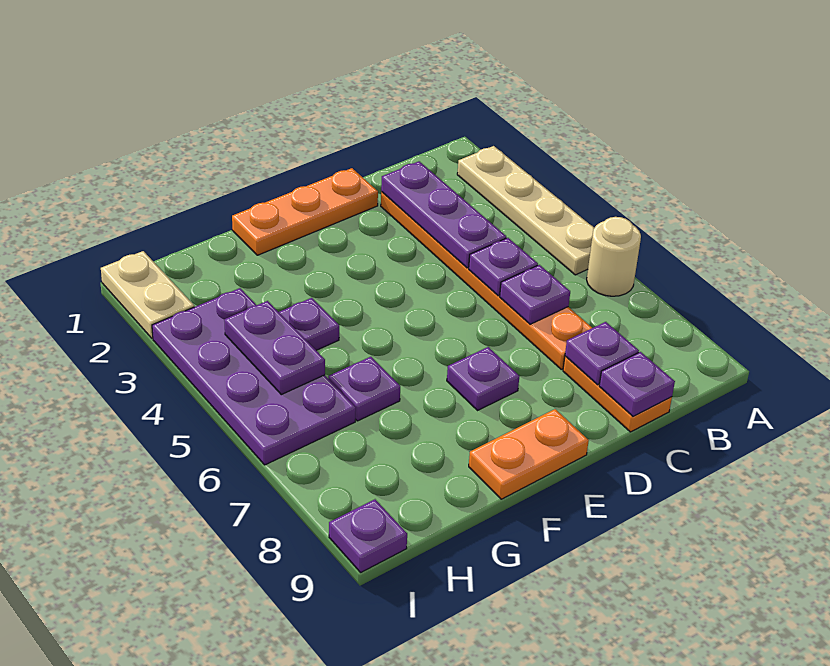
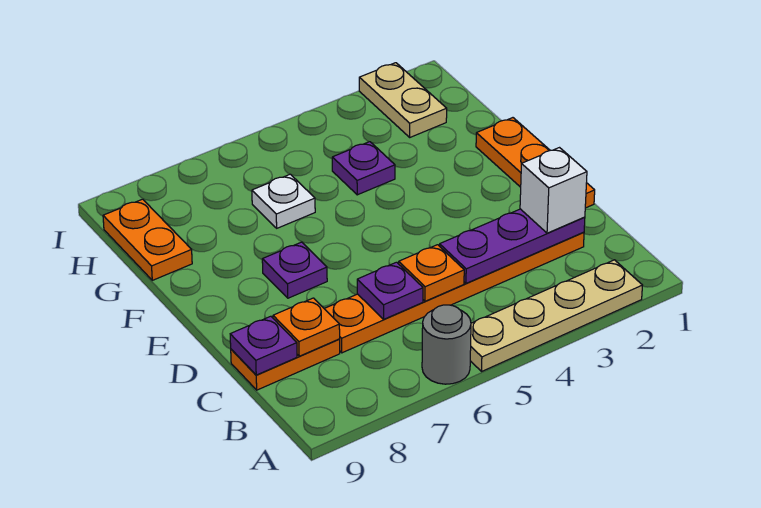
tan 1x1 round brick [587,217,641,296] -> grey 1x1 round brick [422,305,471,384]
none -> white 1x1 brick [520,148,587,233]
purple 1x1 plate [469,238,538,296] -> orange 1x1 plate [399,245,464,301]
purple 1x1 plate [565,322,639,385] -> orange 1x1 plate [273,298,340,356]
orange 1x2 plate [469,409,589,499] -> orange 1x2 plate moved to [103,199,192,280]
purple 1x1 plate [328,357,400,421] -> white 1x1 plate [252,174,315,228]
purple 2x4 plate [152,288,356,465] -> none
purple 1x2 plate [224,301,325,395] -> none
tan 1x2 plate [101,251,194,338] -> tan 1x2 plate turned to [359,63,447,137]
purple 1x1 plate [329,499,407,572] -> none

